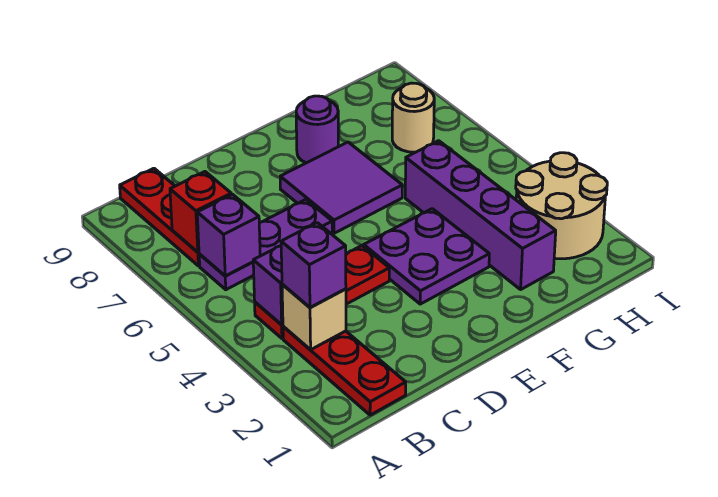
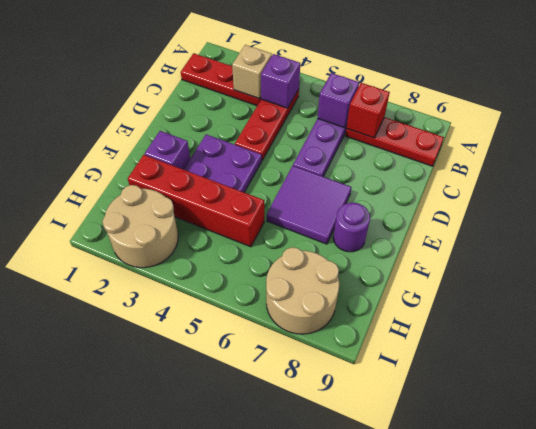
purple 1x1 brick [281,223,346,307] -> purple 1x1 brick moved to [145,131,190,170]
purple 1x4 brick [405,141,556,289] -> red 1x4 brick [128,155,264,247]
tan 1x1 round brick [392,83,434,152] -> tan 2x2 round brick [266,247,339,334]

